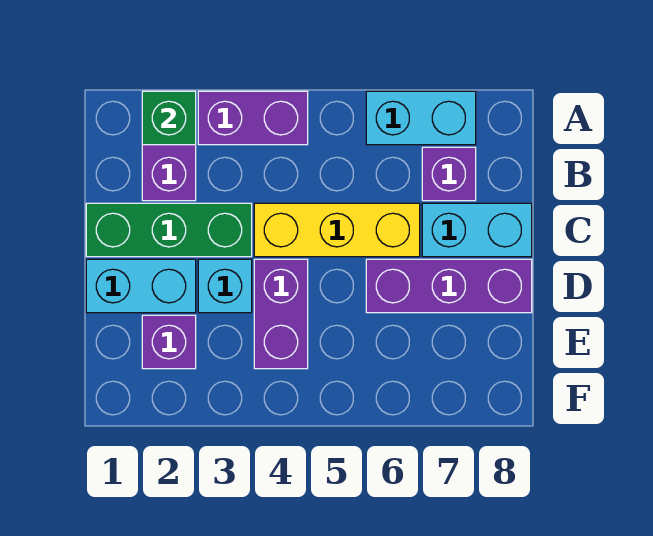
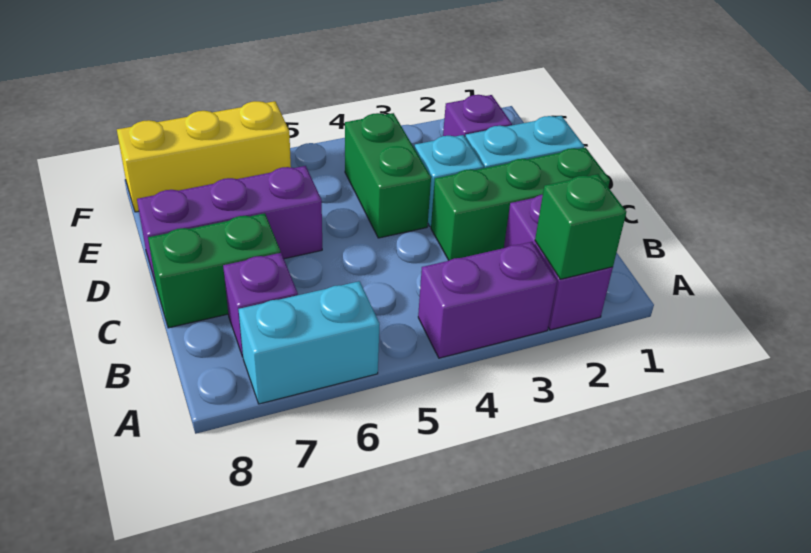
yellow 1x3 brick [254,203,420,257] -> yellow 1x3 brick moved to [117,101,291,212]
cyan 1x2 brick [422,203,532,257] -> green 1x2 brick [148,213,280,328]
purple 1x2 brick [254,259,308,369] -> green 1x2 brick [345,113,431,238]

